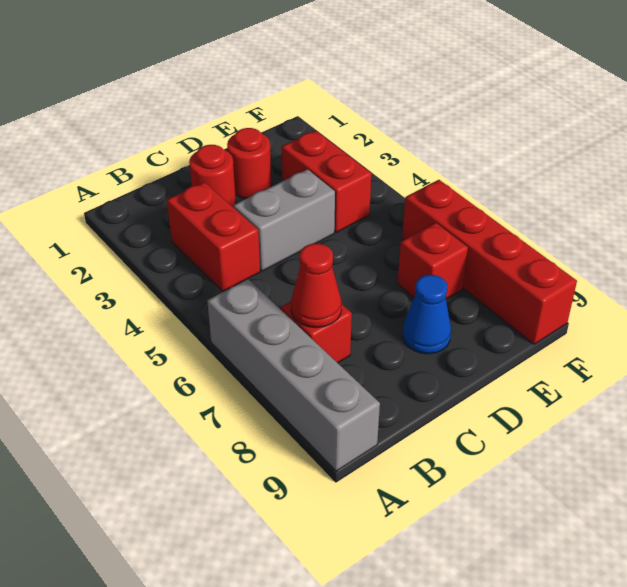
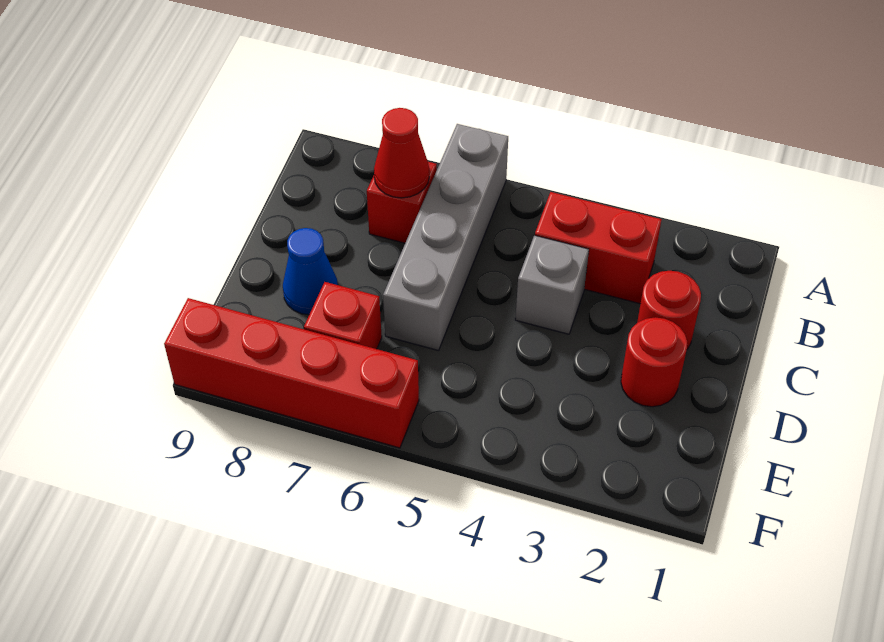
grey 1x4 brick [207,279,380,471] -> grey 1x4 brick turned to [383,124,508,351]
grey 1x2 brick [233,169,335,271] -> grey 1x1 brick [515,235,589,334]
red 1x2 brick [282,131,371,233] -> none

